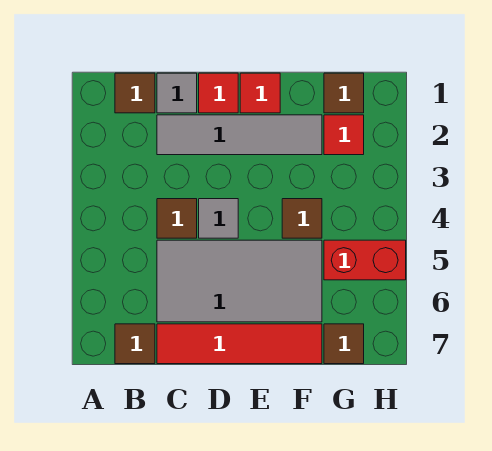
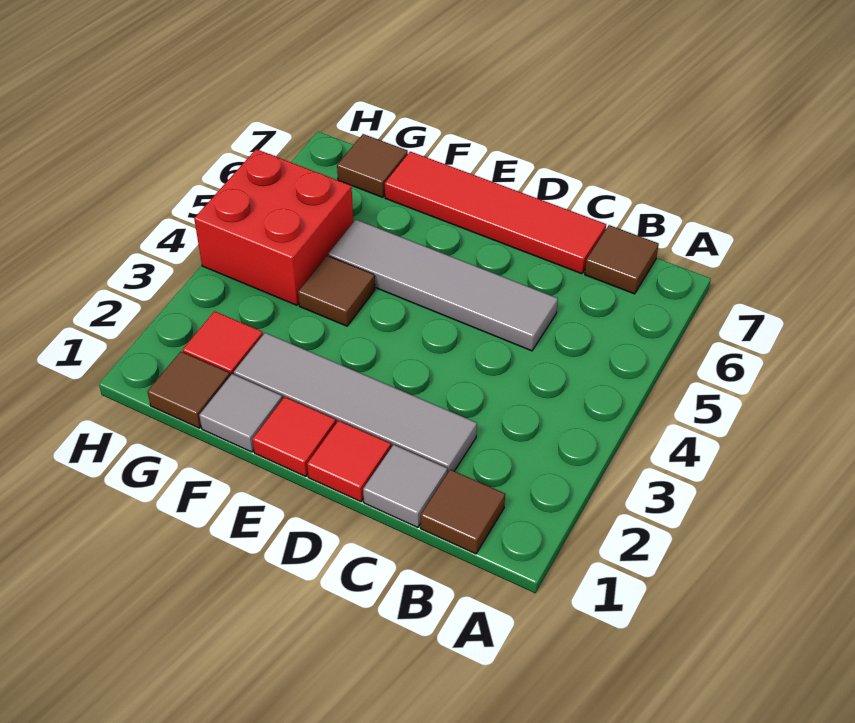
brown 1x1 tile [157,199,197,238] -> none
grey 2x4 tile [157,240,322,322] -> grey 1x4 tile [328,220,558,351]
grey 1x1 tile [199,199,238,238] -> grey 1x1 tile moved to [199,374,282,452]
red 1x2 brick [324,240,406,280] -> red 2x2 brick [194,149,353,305]

